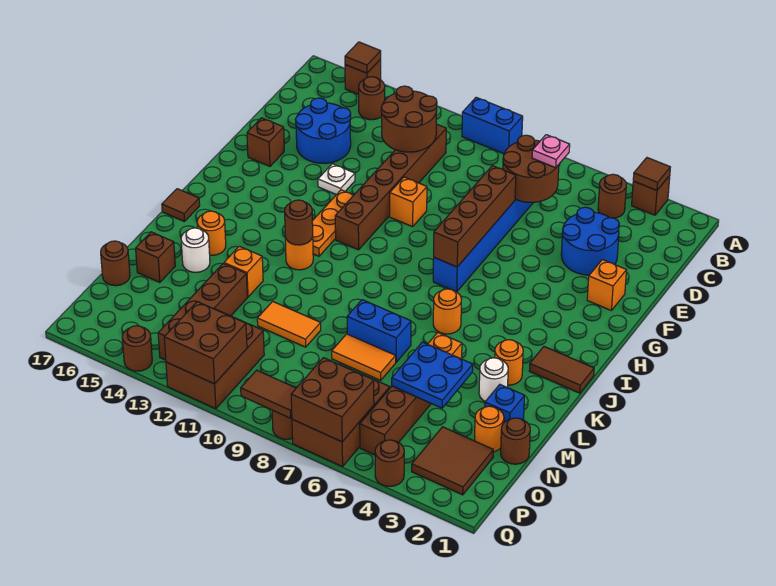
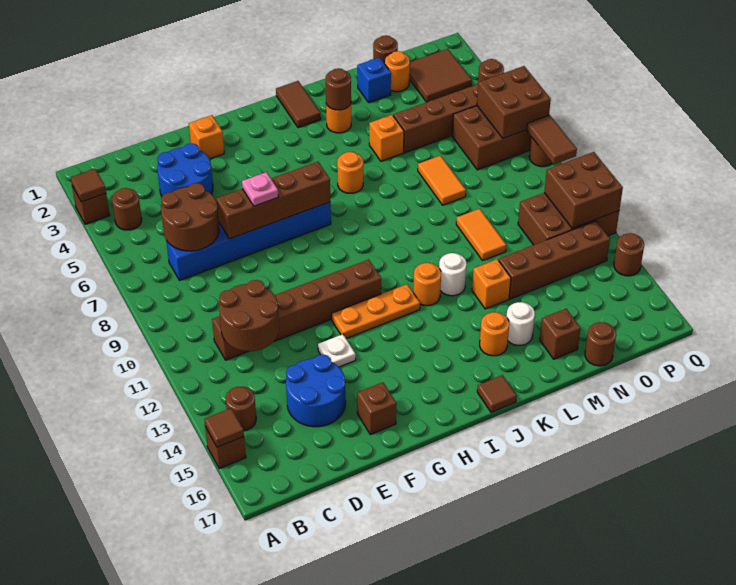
blue 1x2 brick [462,97,523,154] -> none
pink 1x1 plate [532,135,570,168] -> pink 1x1 plate moved to [242,172,278,206]
orange 1x1 brick [390,177,427,227] -> none
brown 1x1 round brick [285,200,313,245] -> brown 1x1 round brick moved to [326,68,351,110]
white 1x1 round brick [479,358,508,402] -> white 1x1 round brick moved to [439,253,467,296]
blue 1x2 brick [347,300,411,362] -> none
blue 2x2 plate [392,342,473,408] -> none

